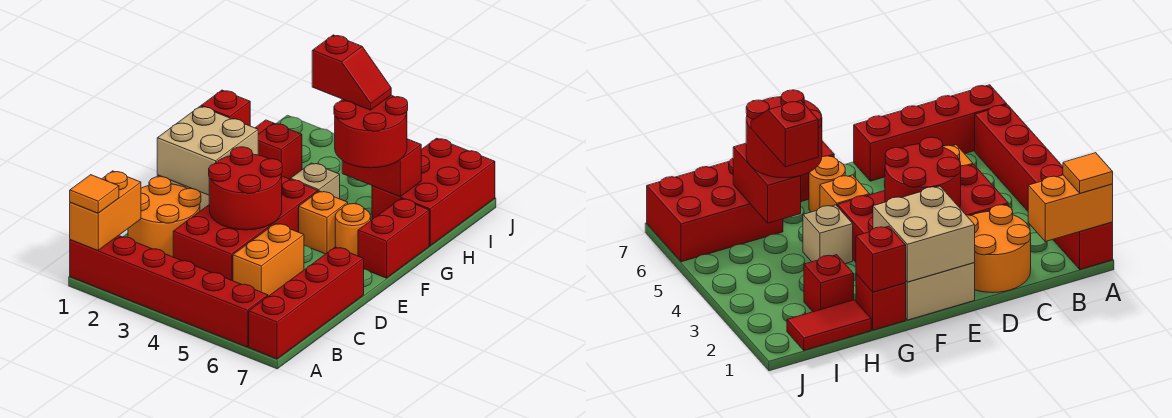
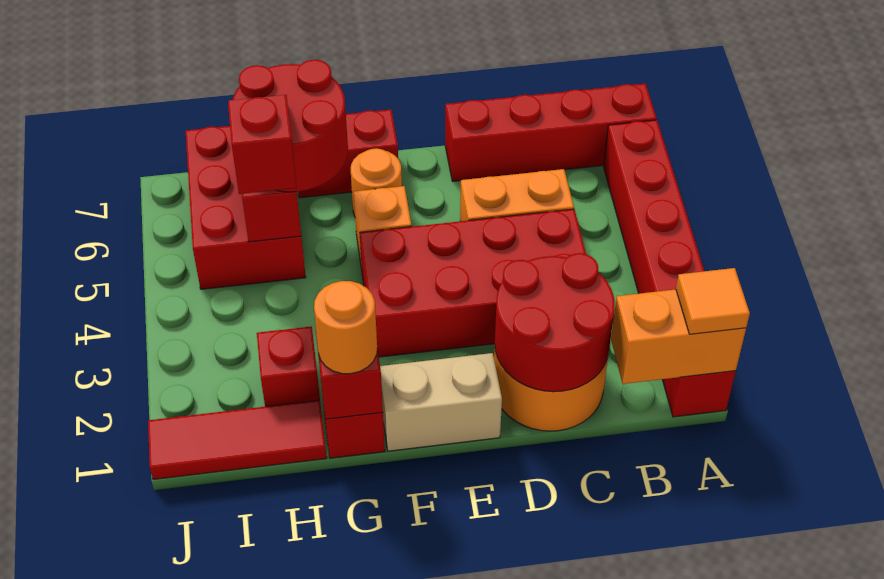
red 2x2 round brick [209,147,282,230] -> red 2x2 round brick moved to [495,253,615,392]
tan 2x2 brick [157,106,258,195] -> none
none -> orange 1x1 round brick [314,281,377,374]
tan 1x1 brick [291,163,340,199] -> none
red 1x2 tile [787,300,871,350] -> red 1x3 tile [148,400,327,479]
red 2x3 brick [372,138,495,246] -> red 2x3 brick turned to [186,126,306,289]

